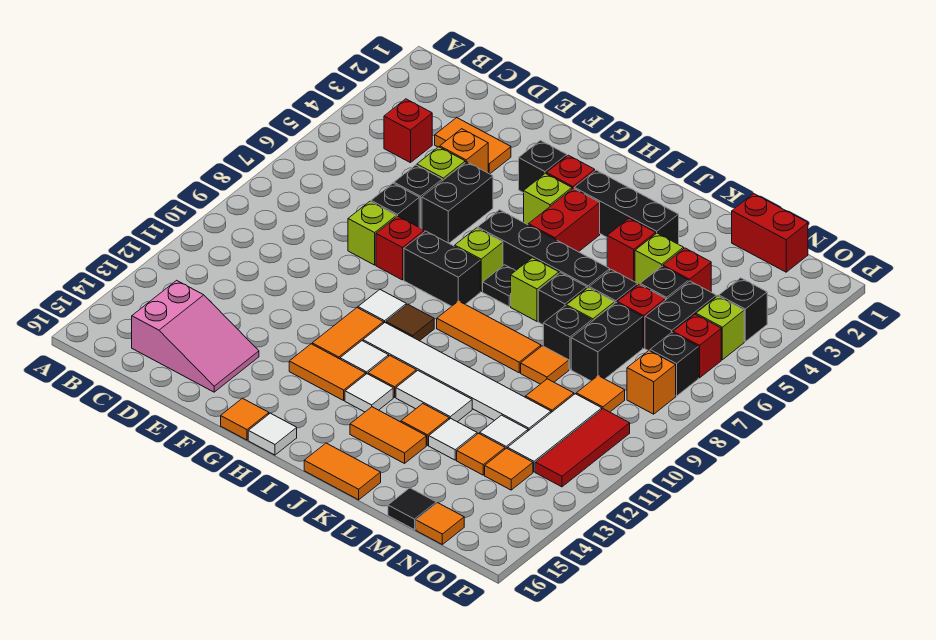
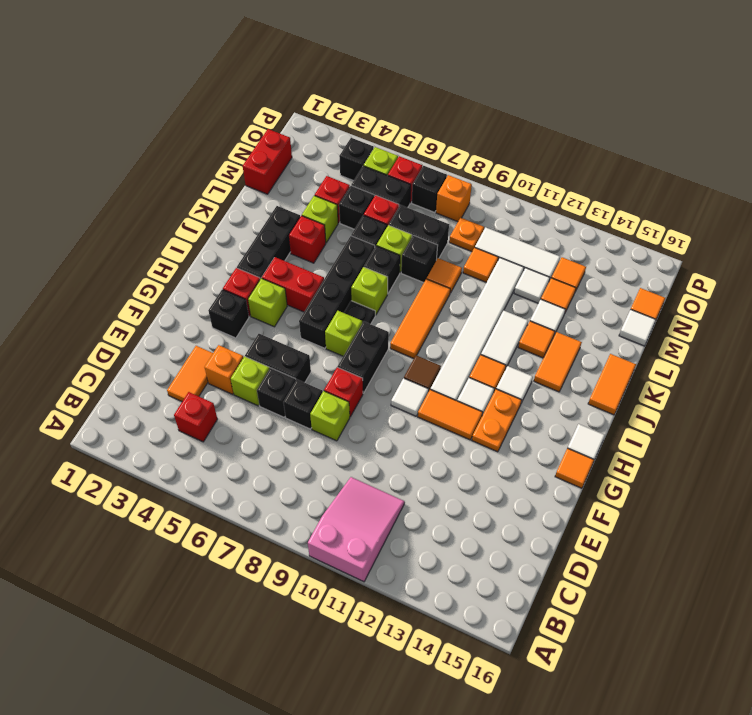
pink 2x3 slope [132,280,259,392] -> pink 2x3 slope moved to [308,477,405,582]
orange 1x2 tile [289,344,366,400] -> orange 1x2 plate [472,389,522,452]
black 1x1 tile [388,488,436,530] -> white 1x1 tile [619,310,656,346]
orange 1x1 tile [576,376,625,412] -> orange 1x1 plate [449,218,484,251]
red 1x3 tile [535,409,630,487] -> none

